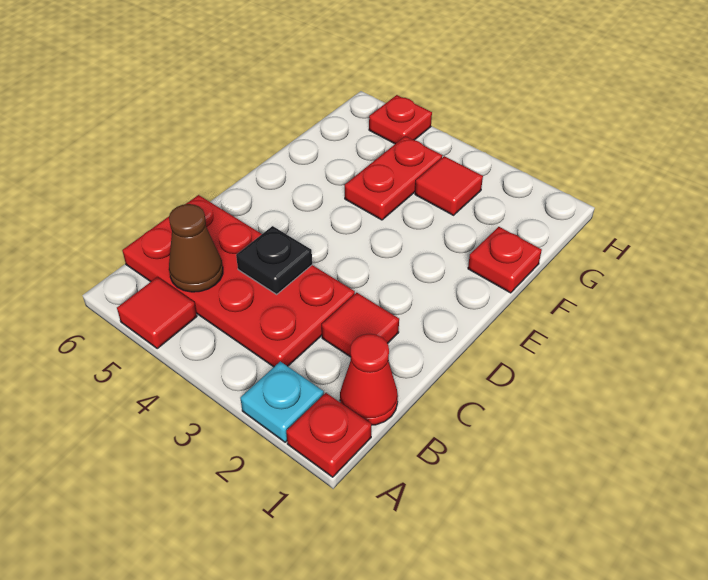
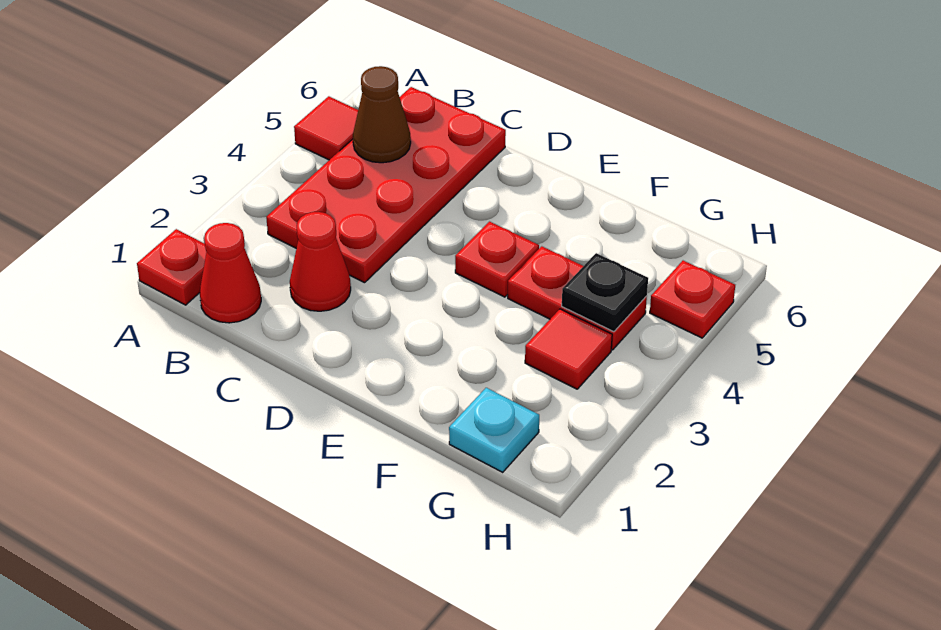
cyan 1x1 plate [240,362,324,442] -> cyan 1x1 plate moved to [449,388,539,472]
red 1x1 tile [322,293,399,357] -> red 1x1 cone [290,212,351,311]
black 1x1 plate [236,226,312,294] -> black 1x1 plate moved to [562,253,648,332]
red 1x1 plate [468,227,542,293] -> red 1x1 plate moved to [455,222,539,297]

